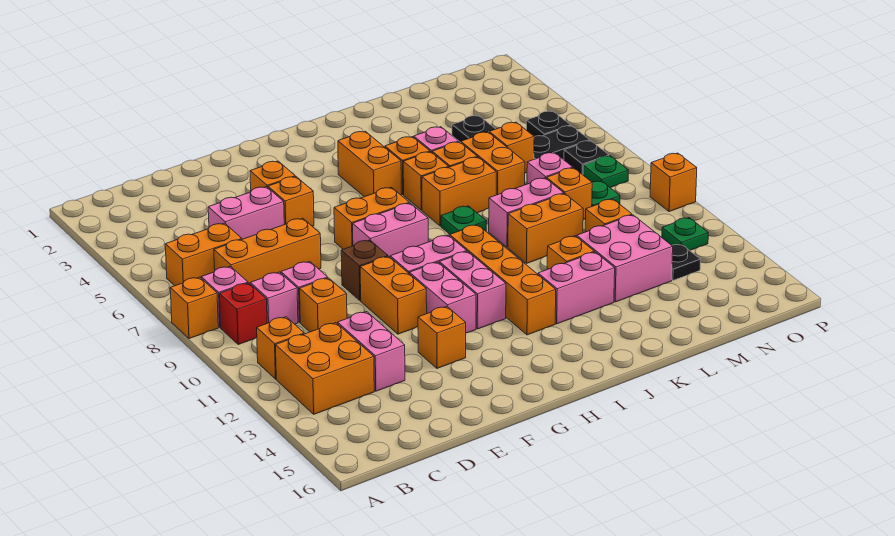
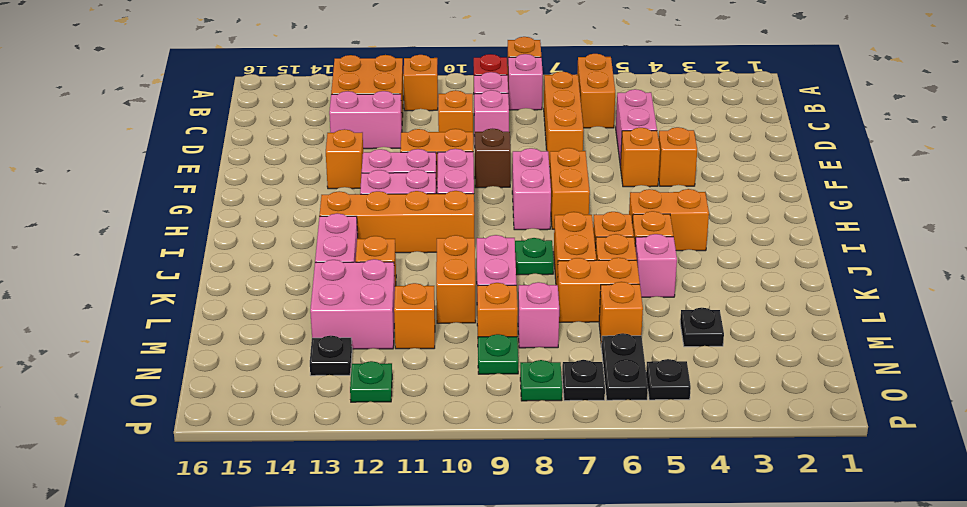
orange 1x1 brick [650,153,697,212] -> none

